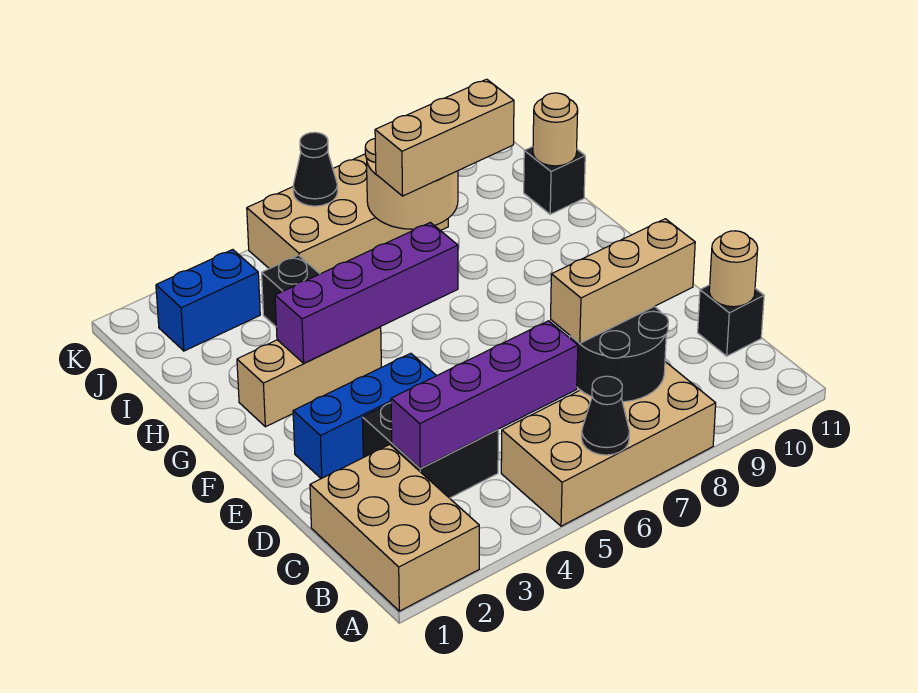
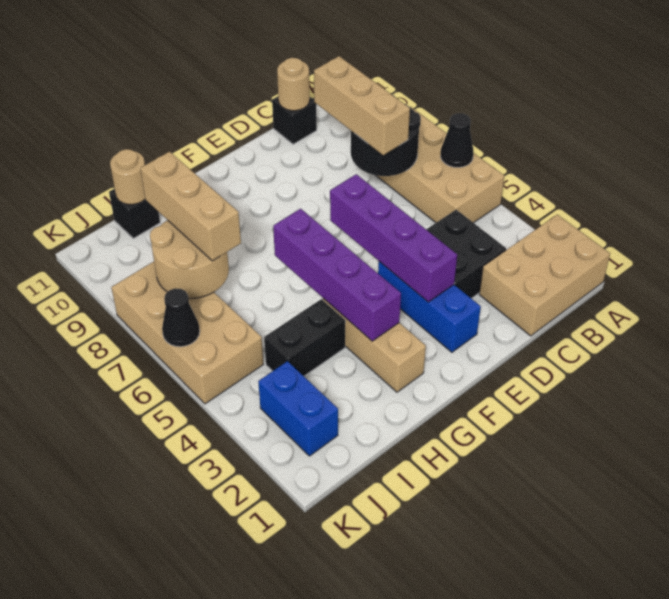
purple 1x4 brick [391,321,578,469] -> purple 1x4 brick moved to [330,174,457,302]

